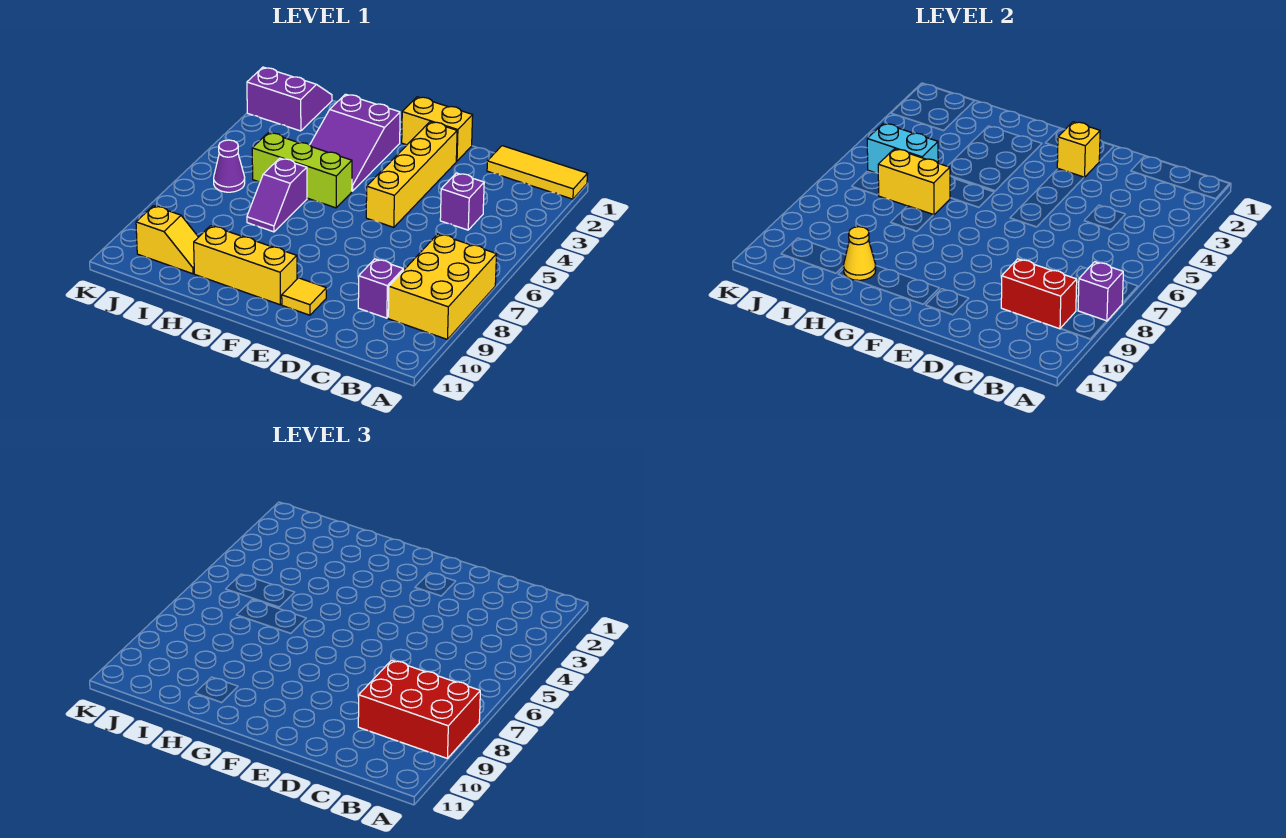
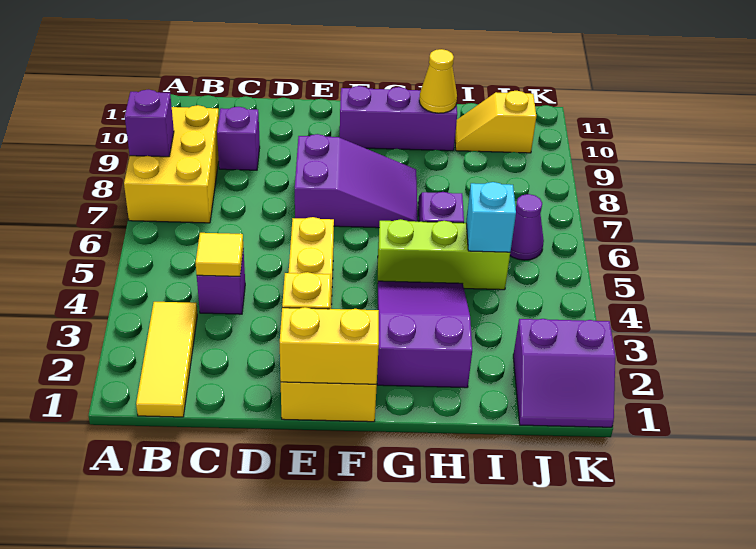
yellow 1x3 tile [487,146,588,199] -> yellow 1x3 tile turned to [136,302,197,417]
red 2x3 brick [358,660,480,759] -> none
red 1x2 brick [1001,259,1077,329] -> none
none -> purple 2x3 slope [295,134,418,228]
yellow 1x1 tile [282,278,326,315] -> yellow 1x1 tile moved to [195,233,243,276]
yellow 1x3 brick [194,226,297,305] -> purple 1x3 brick [340,86,457,151]
yellow 1x2 brick [878,149,950,215] -> yellow 1x2 brick moved to [280,307,379,384]
cyan 1x2 brick [867,123,938,173] -> cyan 1x1 brick [466,182,516,252]

